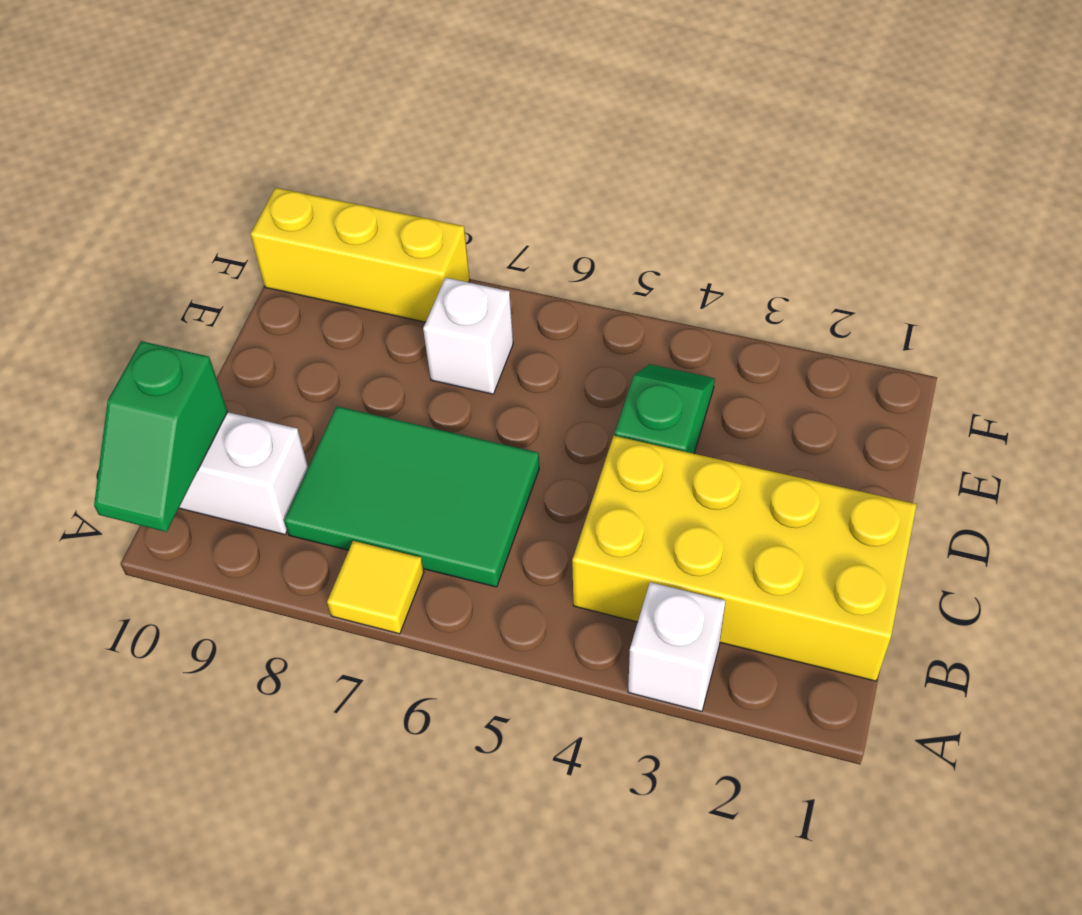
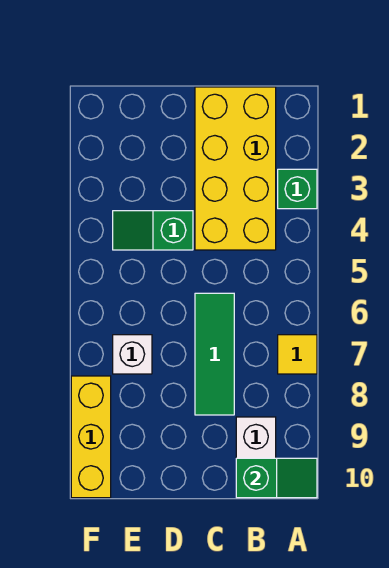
white 1x1 brick [628,582,726,711] -> green 1x1 brick [278,169,317,209]
green 2x3 tile [284,406,539,587] -> green 1x3 tile [195,293,234,415]

